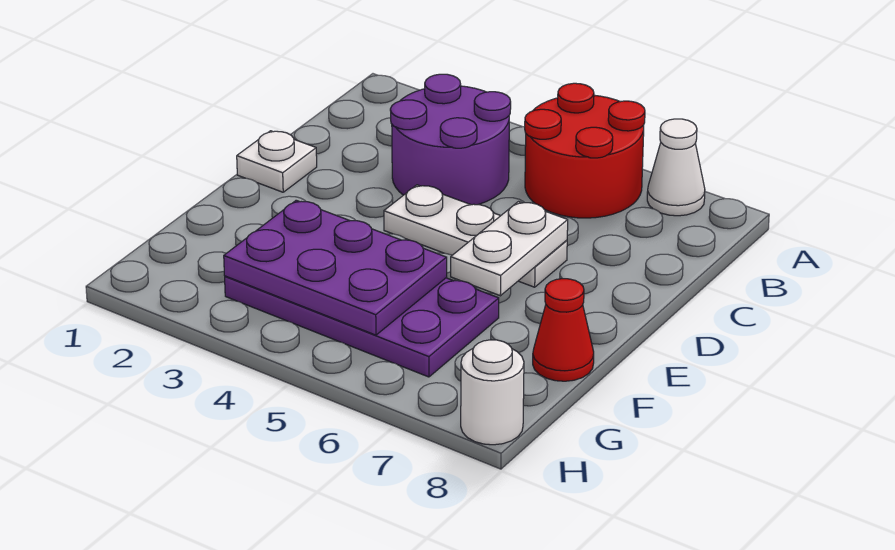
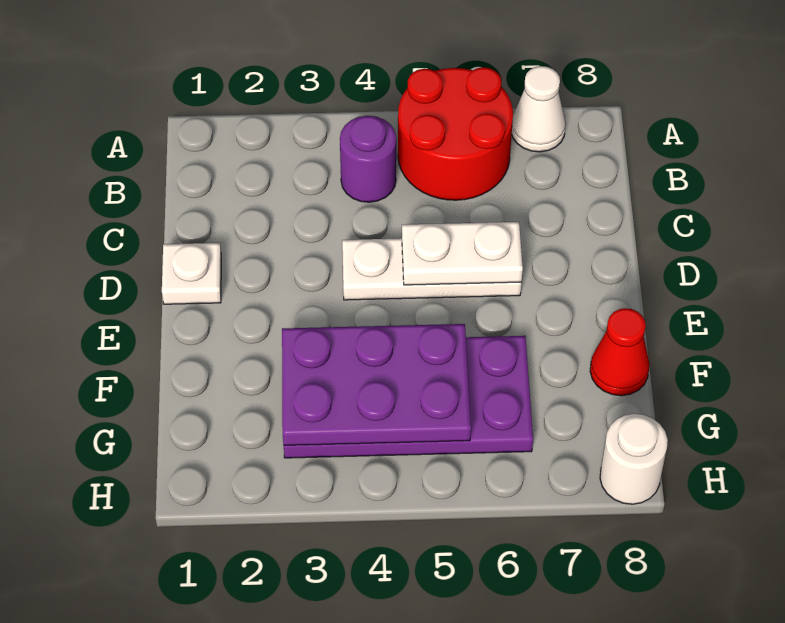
purple 2x2 round brick [390,74,511,205] -> purple 1x1 round brick [340,116,396,202]
white 1x2 plate [451,202,568,296] -> white 1x2 plate turned to [402,222,523,285]

